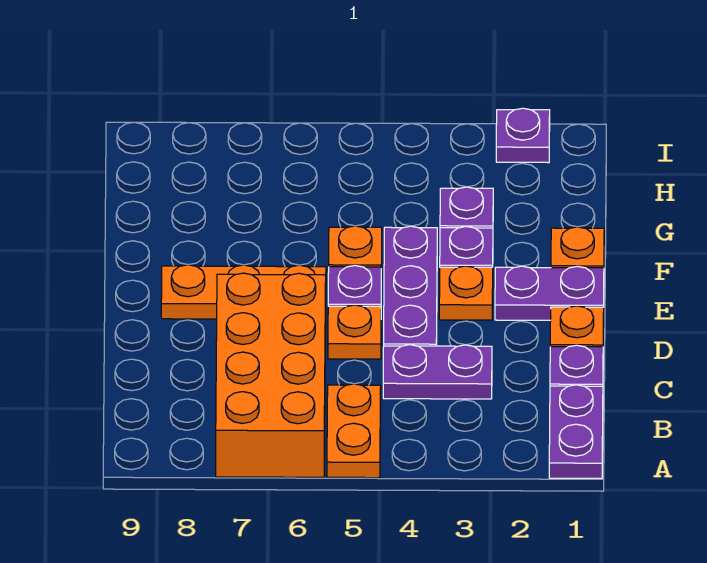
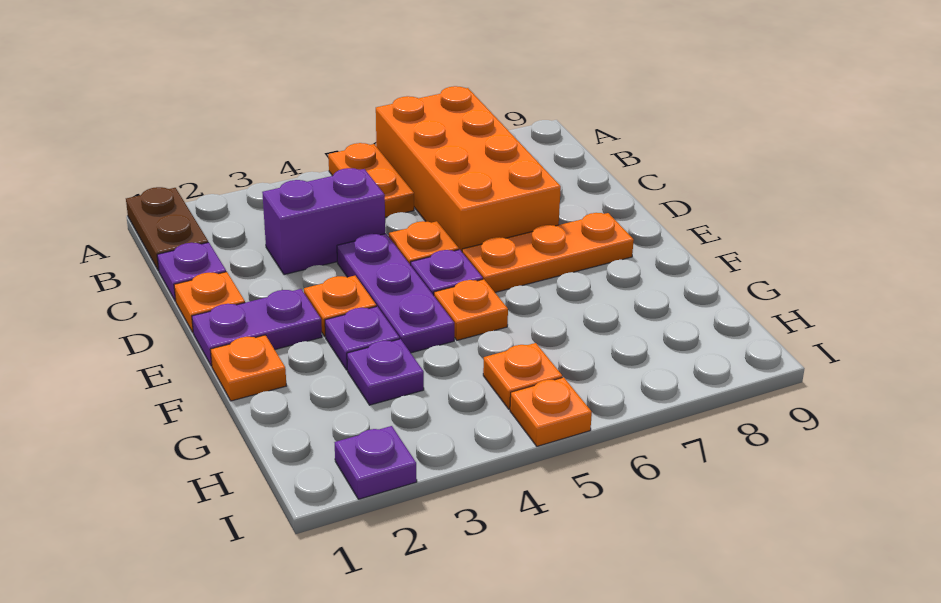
purple 1x2 plate [549,385,603,478] -> brown 1x2 plate [126,187,208,271]
purple 1x2 plate [383,345,492,399] -> purple 1x2 brick [262,168,385,275]
none -> orange 1x1 plate [483,343,562,409]
none -> orange 1x1 plate [510,377,592,446]

